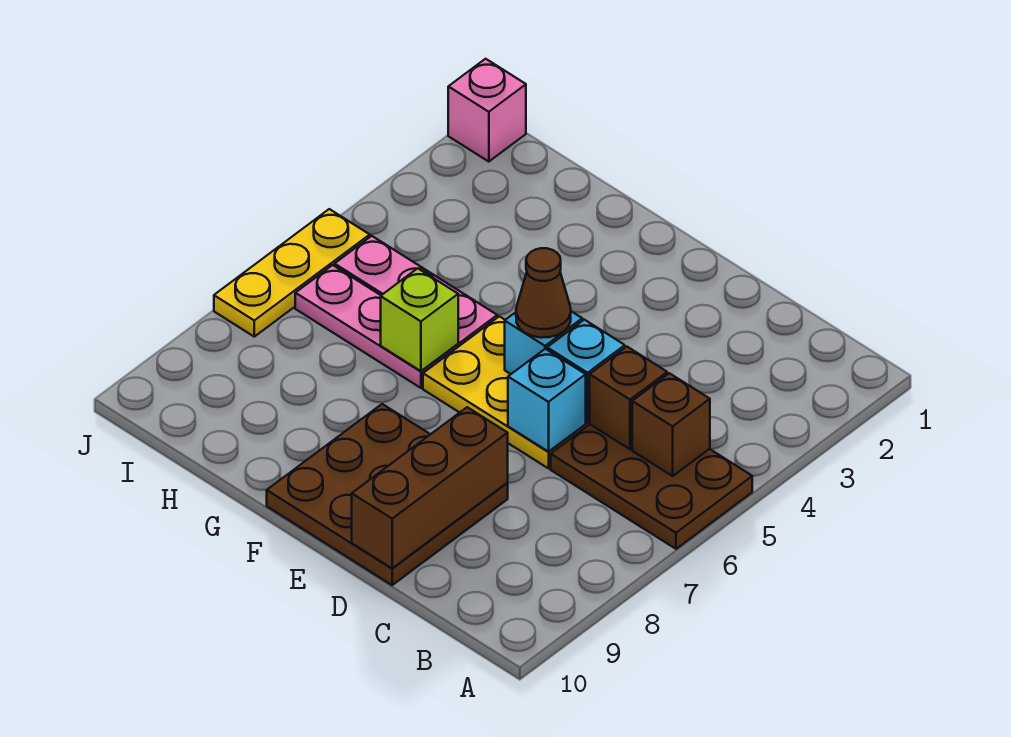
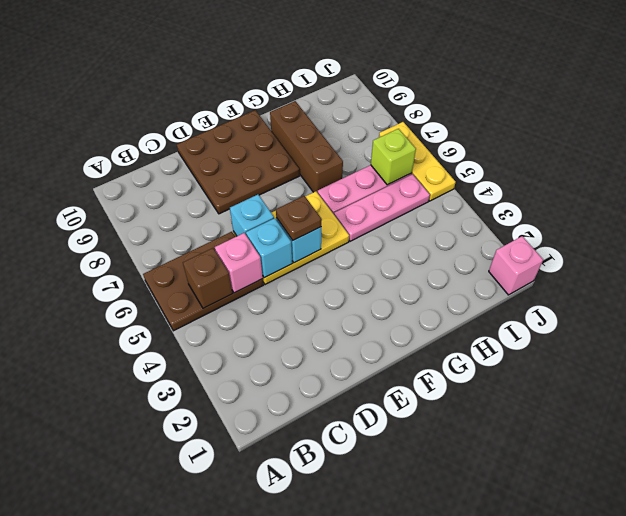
brown 1x1 brick [589,347,667,449] -> pink 1x1 brick [215,233,263,293]
brown 1x3 brick [352,407,508,568] -> brown 1x3 brick moved to [270,101,343,192]
brown 1x1 cone [516,248,571,338] -> brown 1x1 plate [275,196,322,240]
lime 1x1 brick [381,268,458,371] -> lime 1x1 brick moved to [371,129,416,185]

